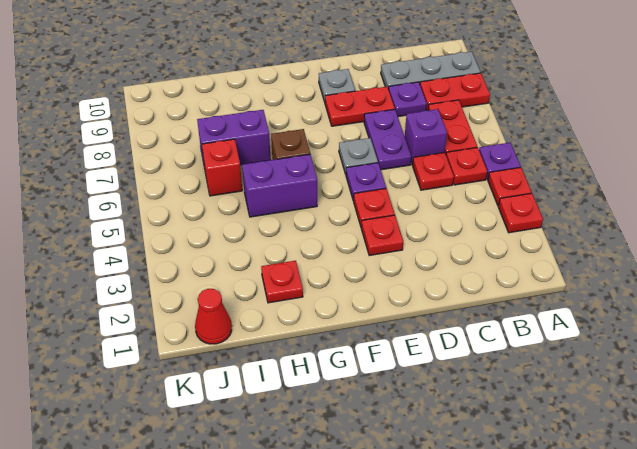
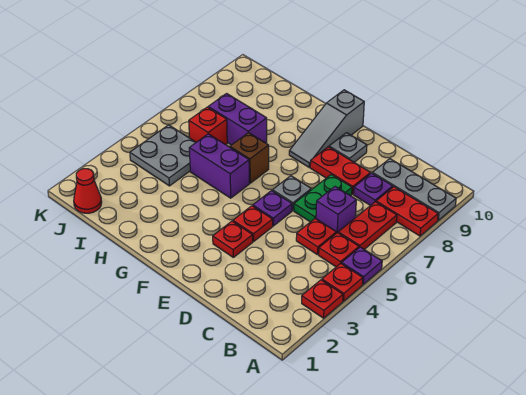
purple 1x2 plate [364,109,411,170] -> green 1x2 plate [294,174,352,222]
none -> grey 1x3 slope [289,90,364,167]
red 1x1 plate [261,261,303,303] -> none
none -> grey 2x2 plate [130,125,196,186]

